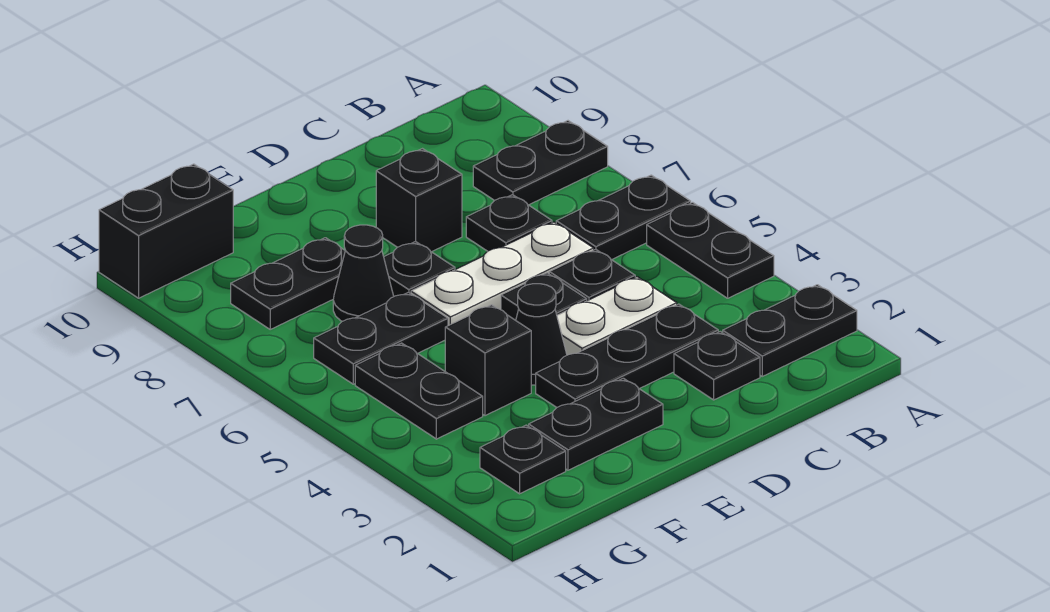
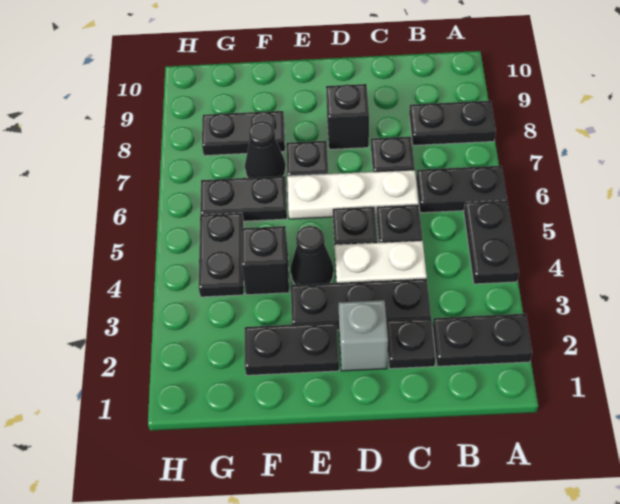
none -> grey 1x1 brick [339,300,388,371]
black 1x1 plate [480,425,566,494] -> none
black 1x2 brick [99,164,234,298] -> none

